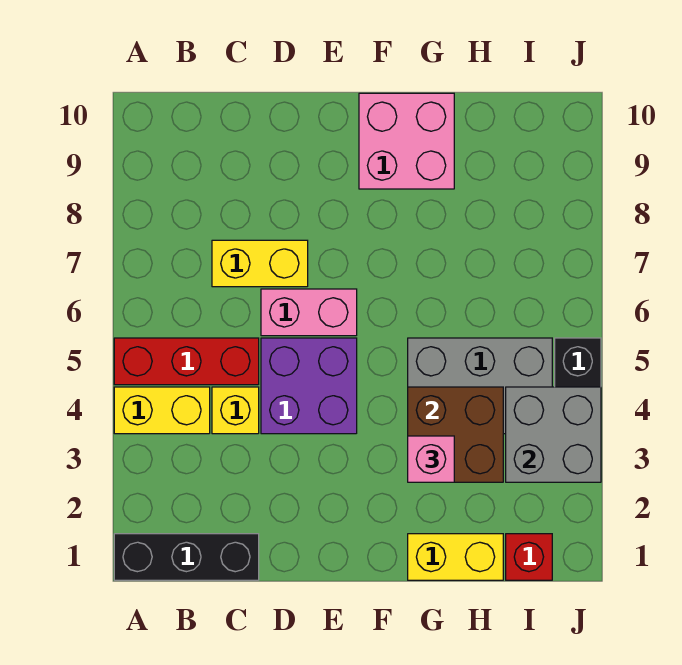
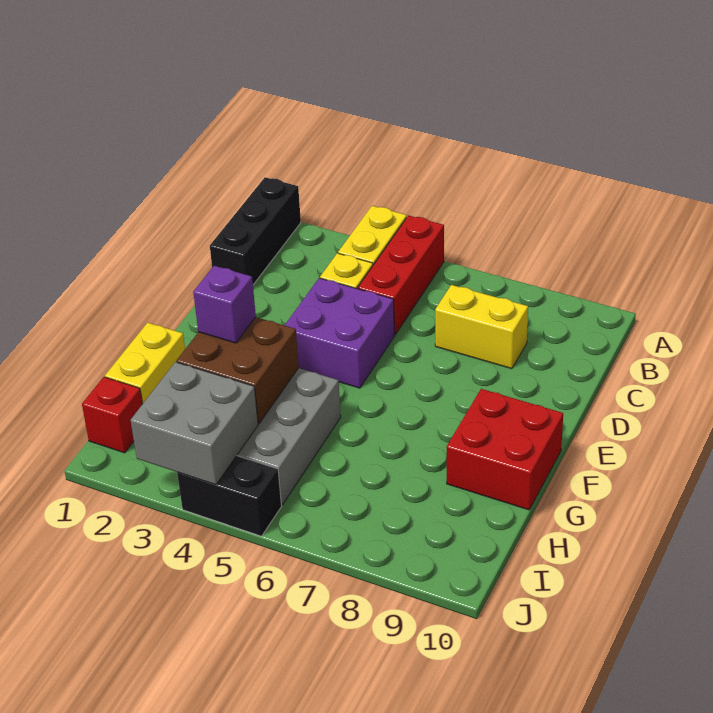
yellow 1x2 brick [212,240,308,287] -> yellow 1x2 brick turned to [435,285,528,369]
pink 1x2 brick [261,289,357,336] -> none
pink 2x2 brick [359,93,454,189] -> red 2x2 brick [447,389,563,510]
pink 1x1 brick [408,436,454,482] -> purple 1x1 brick [193,266,256,343]

